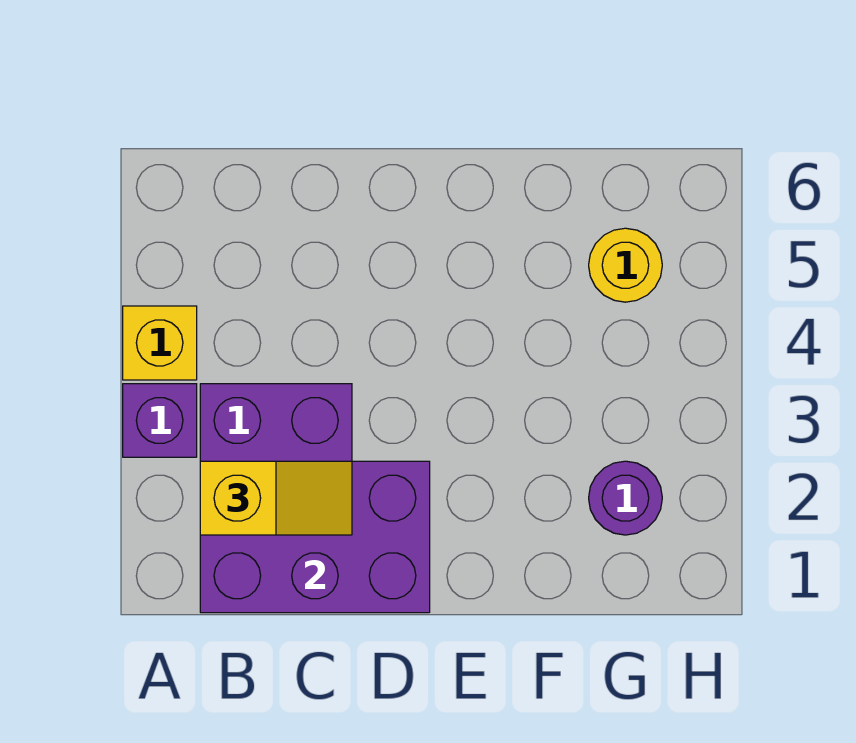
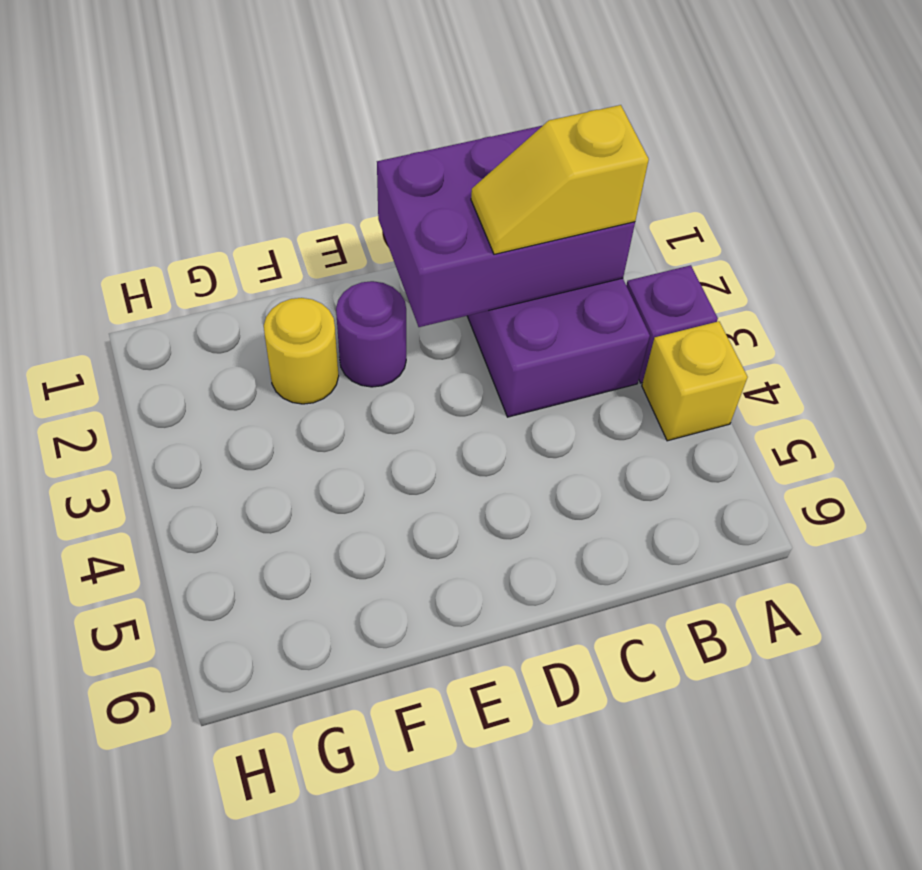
purple 1x1 round brick [589,461,662,535] -> purple 1x1 round brick moved to [336,281,406,387]
yellow 1x1 round brick [589,228,662,302] -> yellow 1x1 round brick moved to [264,298,339,404]

